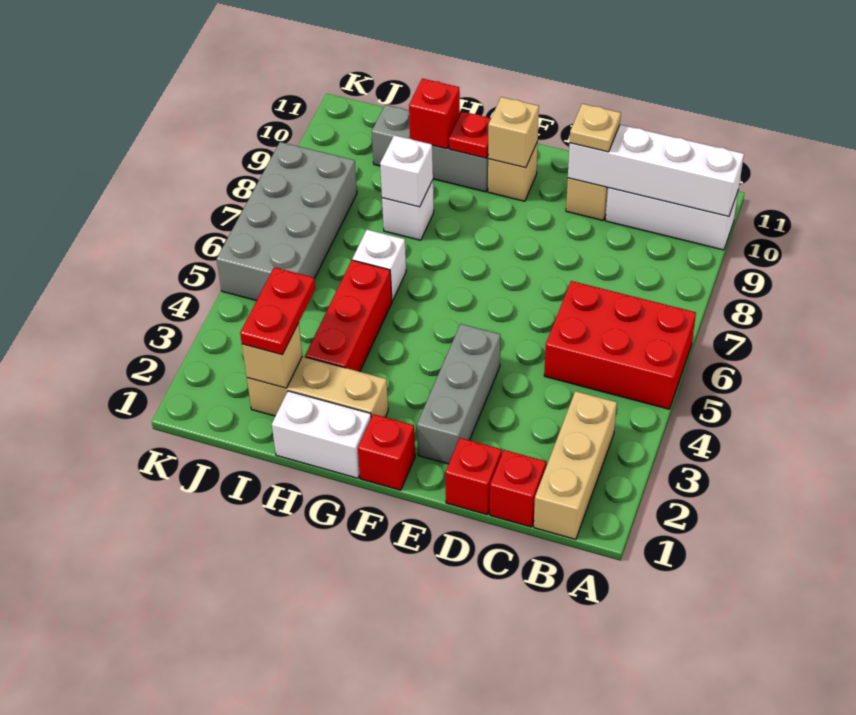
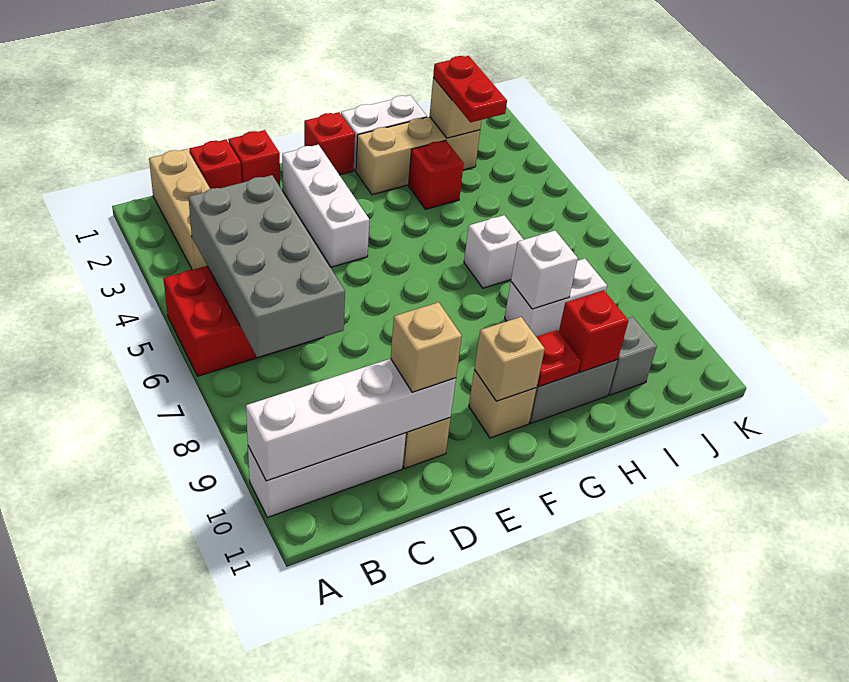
tan 1x1 plate [570,104,621,152] -> tan 1x1 brick [391,302,462,392]
grey 1x3 brick [417,324,500,464] -> white 1x3 brick [282,145,369,267]
red 1x3 brick [305,260,392,372] -> red 1x1 brick [409,140,464,209]
white 1x1 brick [382,180,434,240] -> white 1x2 brick [505,258,607,337]
grey 2x4 brick [217,142,357,301] -> grey 2x4 brick moved to [188,175,345,357]

